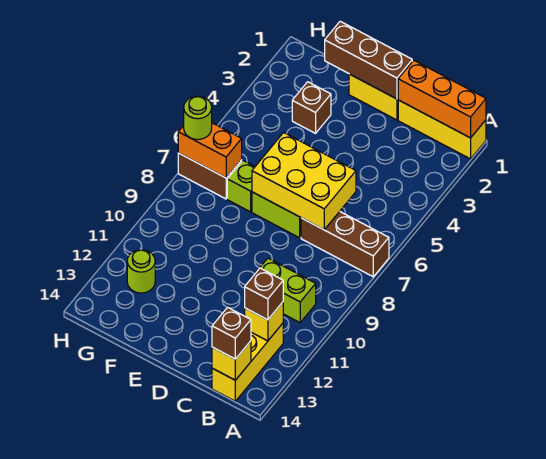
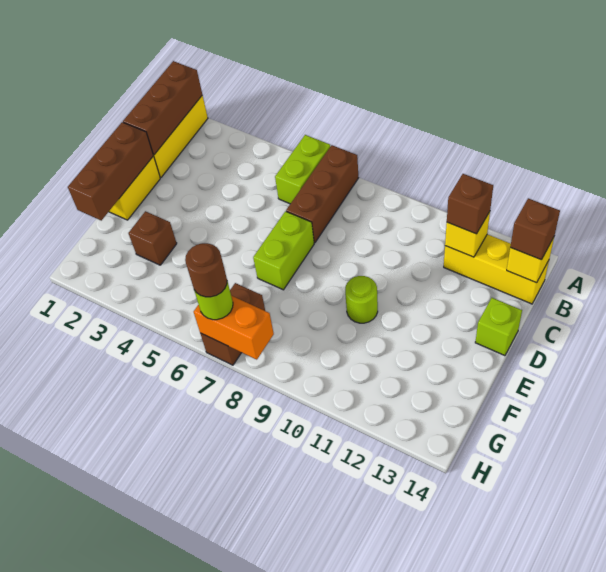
orange 1x3 brick [398,60,486,138] -> brown 1x3 brick [123,61,202,155]
lime 1x2 brick [253,258,316,323] -> lime 1x2 brick moved to [275,135,330,204]
yellow 2x3 brick [252,133,356,230] -> none
lime 1x1 brick [227,161,255,212] -> lime 1x1 brick moved to [475,298,522,356]
orange 1x2 brick [178,123,242,178] -> orange 1x2 brick turned to [194,296,274,359]
lime 1x1 round brick [127,250,155,293] -> lime 1x1 round brick moved to [345,276,378,323]
none -> brown 1x1 round brick [185,243,227,297]

